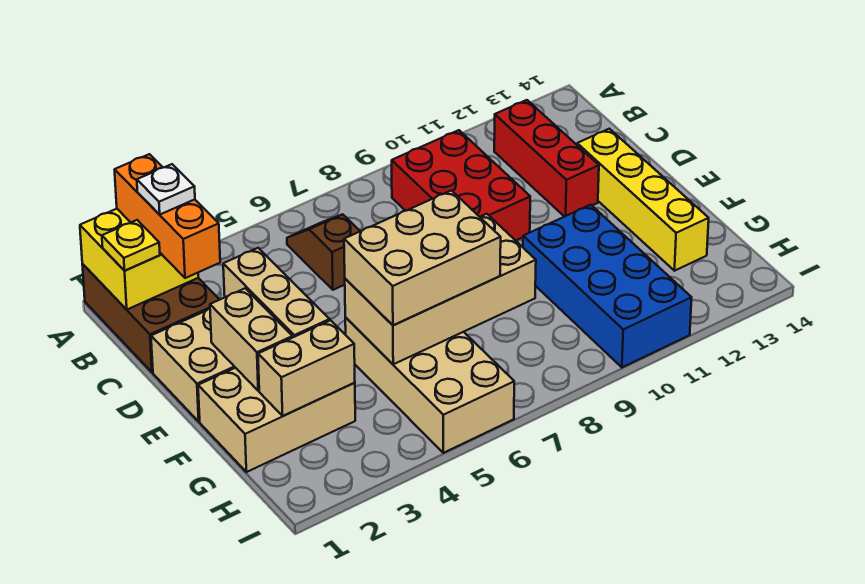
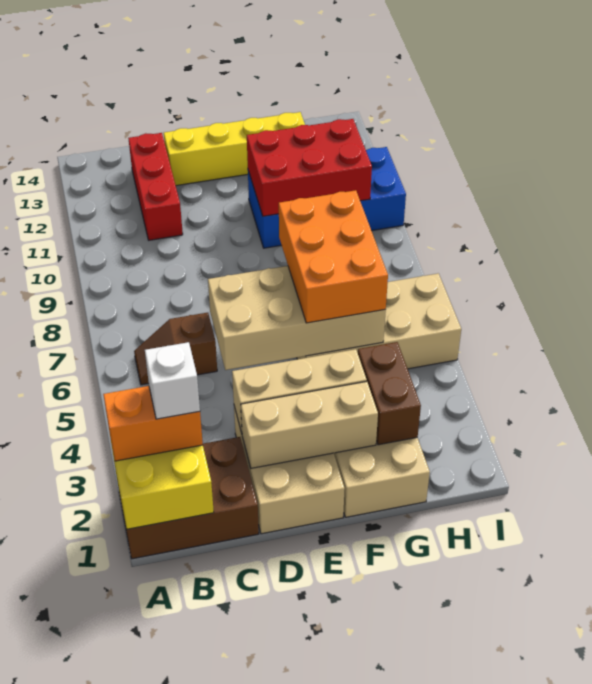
orange 1x3 brick [115,154,220,278] -> orange 1x2 brick [103,386,203,461]
yellow 1x1 plate [102,220,160,271] -> none
white 1x1 plate [137,164,195,215] -> white 1x1 brick [145,342,200,419]
red 2x3 brick [392,130,530,241] -> red 2x3 brick moved to [247,119,372,216]
red 1x3 brick [494,100,599,217] -> red 1x3 brick turned to [128,133,183,240]
tan 1x2 brick [210,288,293,391] -> tan 1x3 brick [241,382,378,468]
tan 2x4 brick [345,214,536,364] -> tan 2x4 brick turned to [208,266,386,370]
tan 2x3 brick [344,190,501,325] -> orange 2x3 brick [279,190,388,323]
tan 1x2 brick [258,320,355,416] -> brown 1x2 brick [358,342,421,445]

